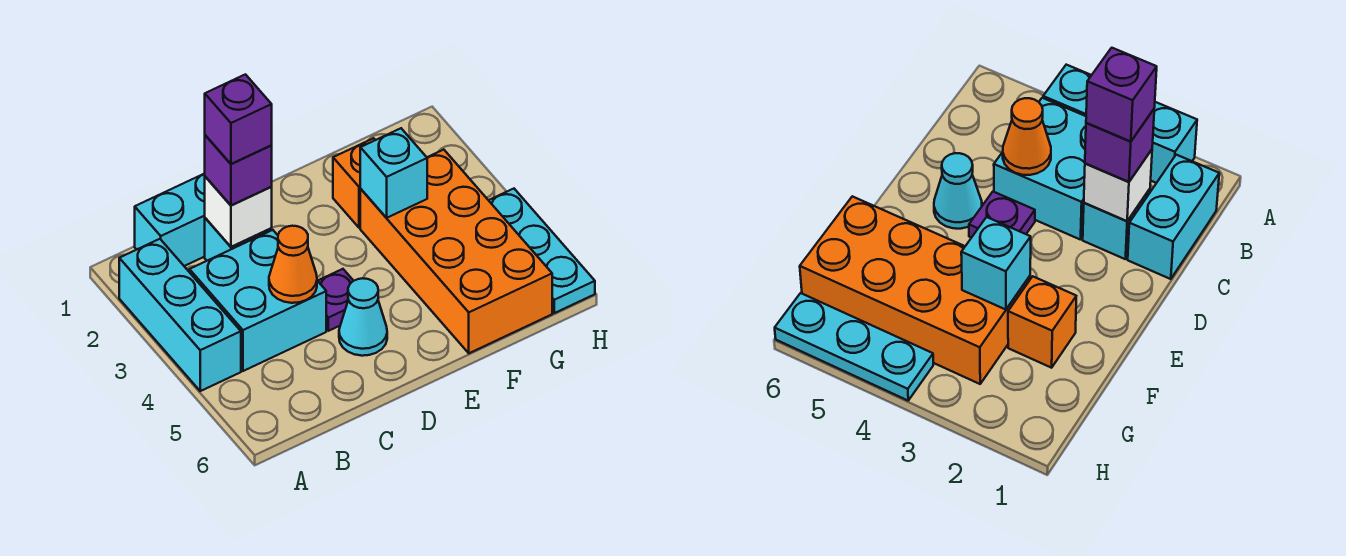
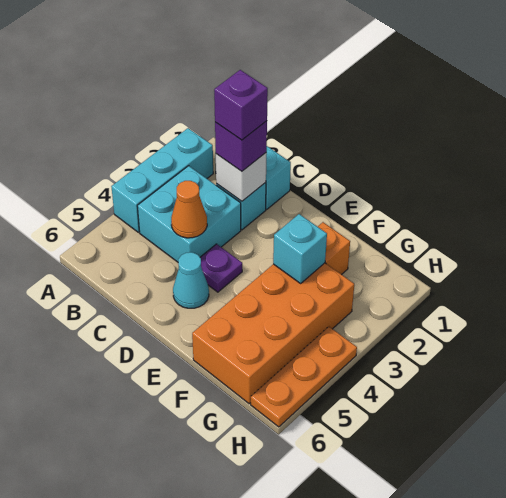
cyan 1x3 plate [489,189,595,313] -> orange 1x3 plate [251,327,357,427]

